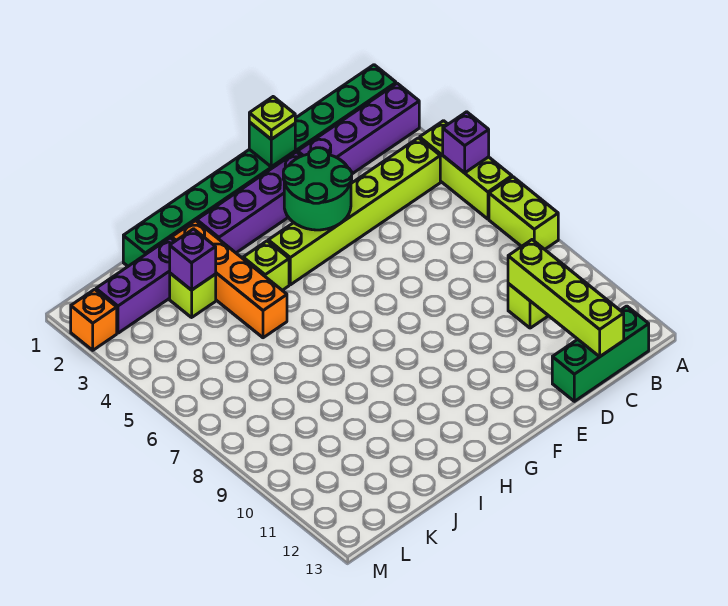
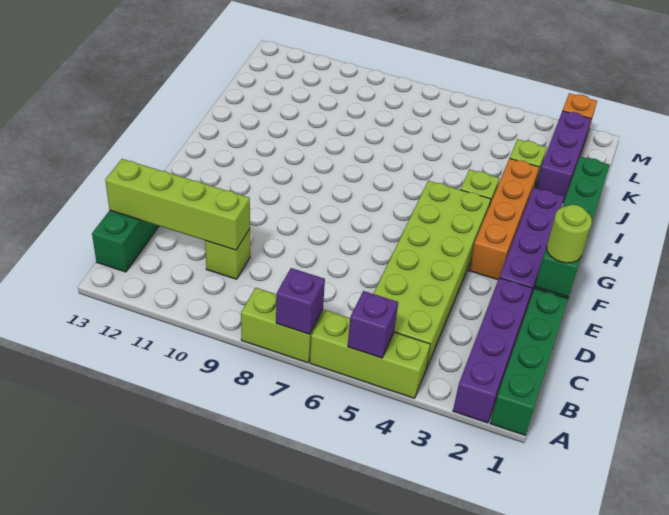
lime 1x6 brick [268,138,440,285] -> lime 2x6 brick [373,181,491,369]
lime 1x1 plate [249,97,295,139] -> lime 1x1 round brick [547,205,592,263]
green 2x2 round brick [283,148,352,230] -> none
orange 1x4 brick [172,221,287,338] -> orange 1x4 brick turned to [469,158,539,280]
purple 1x1 brick [170,229,216,290] -> purple 1x1 brick moved to [276,268,325,334]

